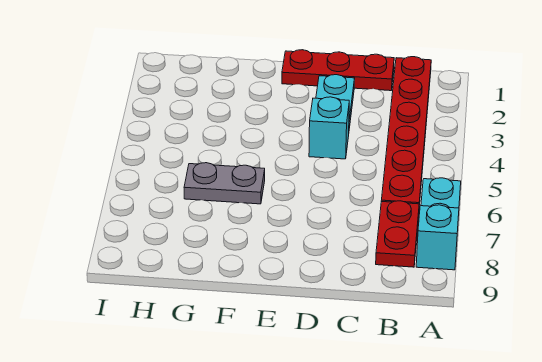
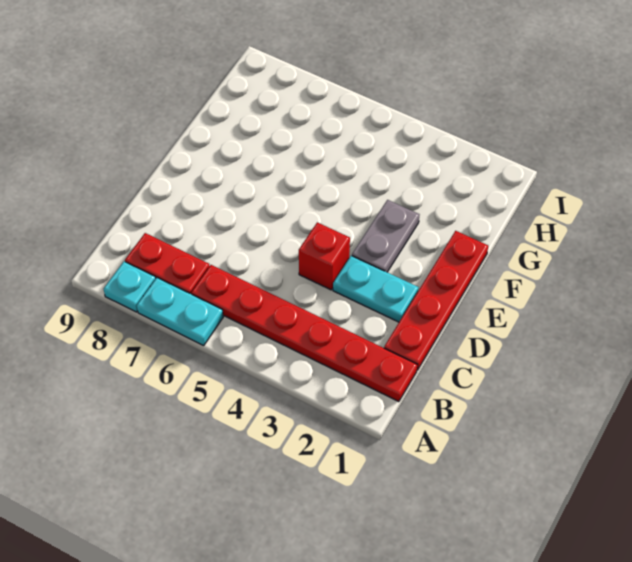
cyan 1x1 brick [416,205,459,270] -> cyan 1x1 plate [104,261,156,312]
red 1x3 plate [282,50,394,91] -> red 1x4 plate [384,231,488,370]
cyan 1x1 brick [309,97,349,159] -> red 1x1 brick [299,222,350,290]
grey 1x2 plate [184,163,265,204] -> grey 1x2 plate moved to [352,200,419,272]

